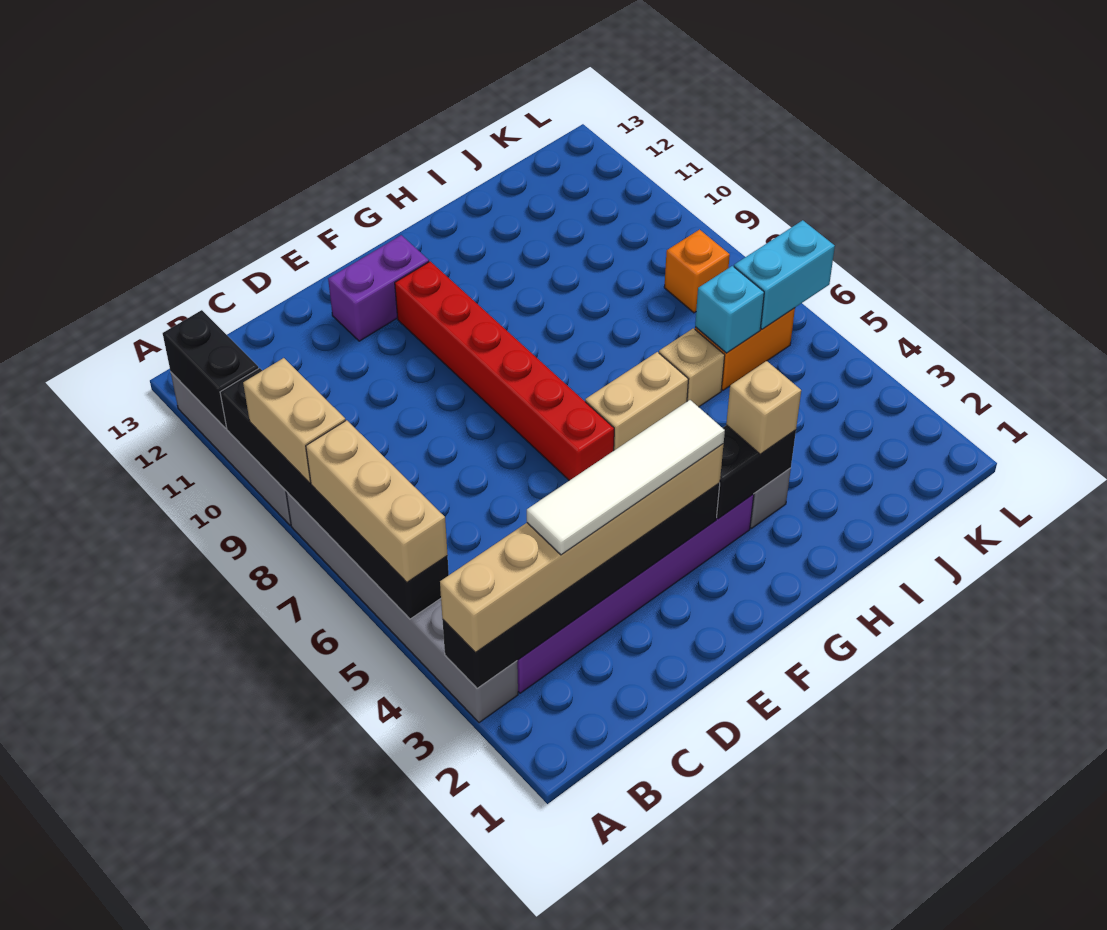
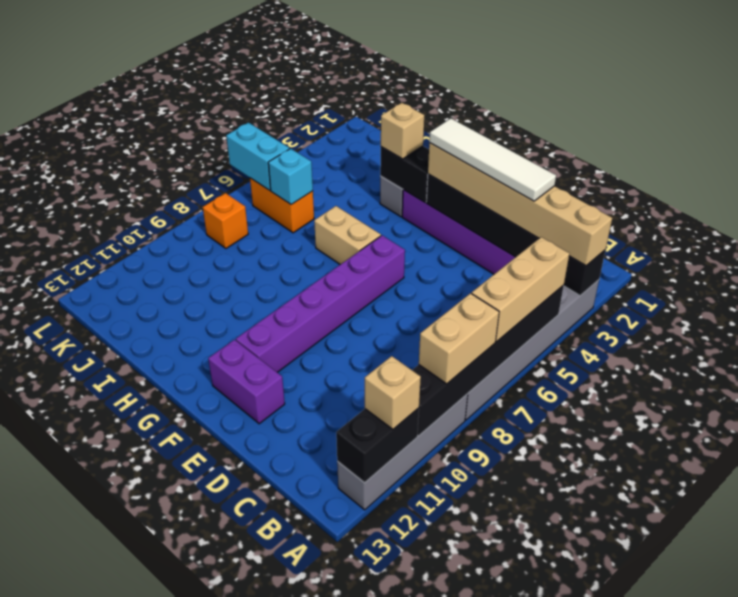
red 1x6 brick [395,261,614,481] -> purple 1x6 brick [236,235,405,372]
tan 1x1 brick [659,328,725,407] -> tan 1x1 brick moved to [365,356,421,429]

